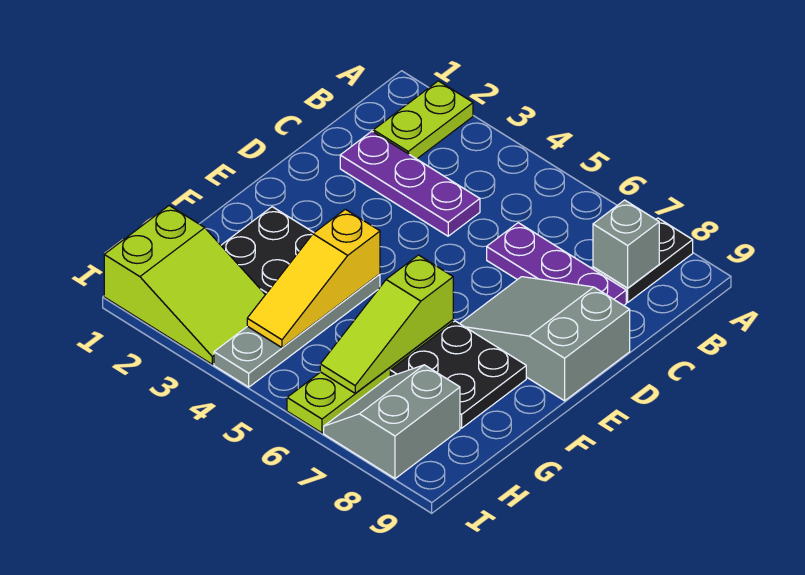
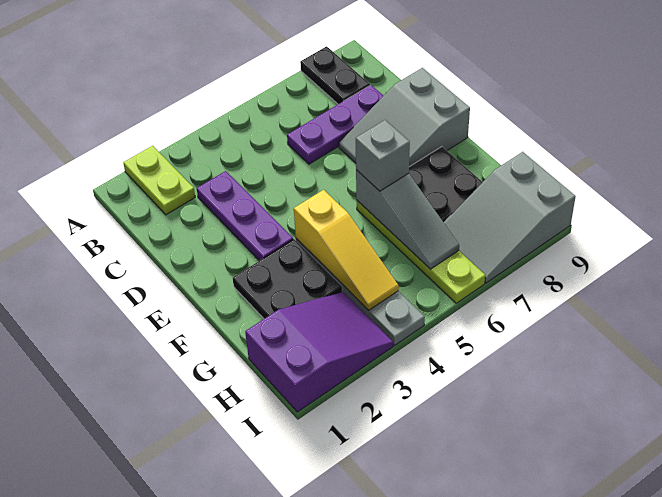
grey 1x1 brick [593,200,659,288] -> grey 1x1 brick moved to [356,120,410,191]
purple 1x3 plate [340,131,480,236] -> purple 1x3 plate turned to [197,171,293,261]
lime 1x3 slope [320,255,453,393] -> grey 1x3 slope [356,170,459,269]
lime 2x3 slope [104,206,265,364] -> purple 2x3 slope [245,292,393,412]
grey 2x2 slope [324,365,460,479] -> grey 2x3 slope [444,152,576,283]

